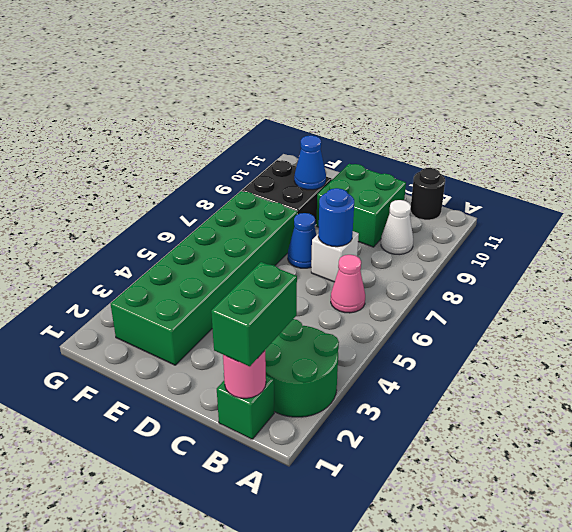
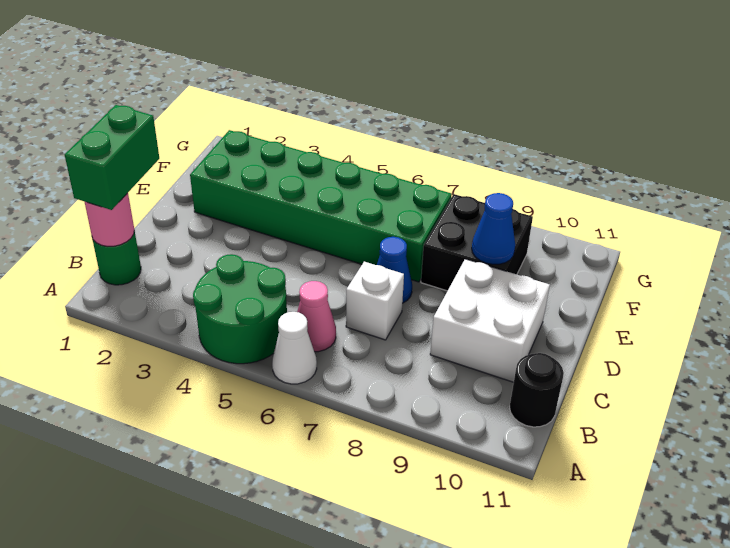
green 2x2 round brick [265,319,339,417] -> green 2x2 round brick moved to [193,254,287,364]
green 1x1 brick [217,376,274,439] -> green 1x1 round brick [92,230,141,285]
green 1x2 brick [211,262,297,366] -> green 1x2 brick turned to [65,105,159,210]
white 1x1 cone [381,200,413,255] -> white 1x1 cone moved to [272,312,317,384]
blue 1x1 round brick [318,188,354,247] -> none
green 2x2 brick [316,164,406,247] -> white 2x2 brick [430,259,550,382]

